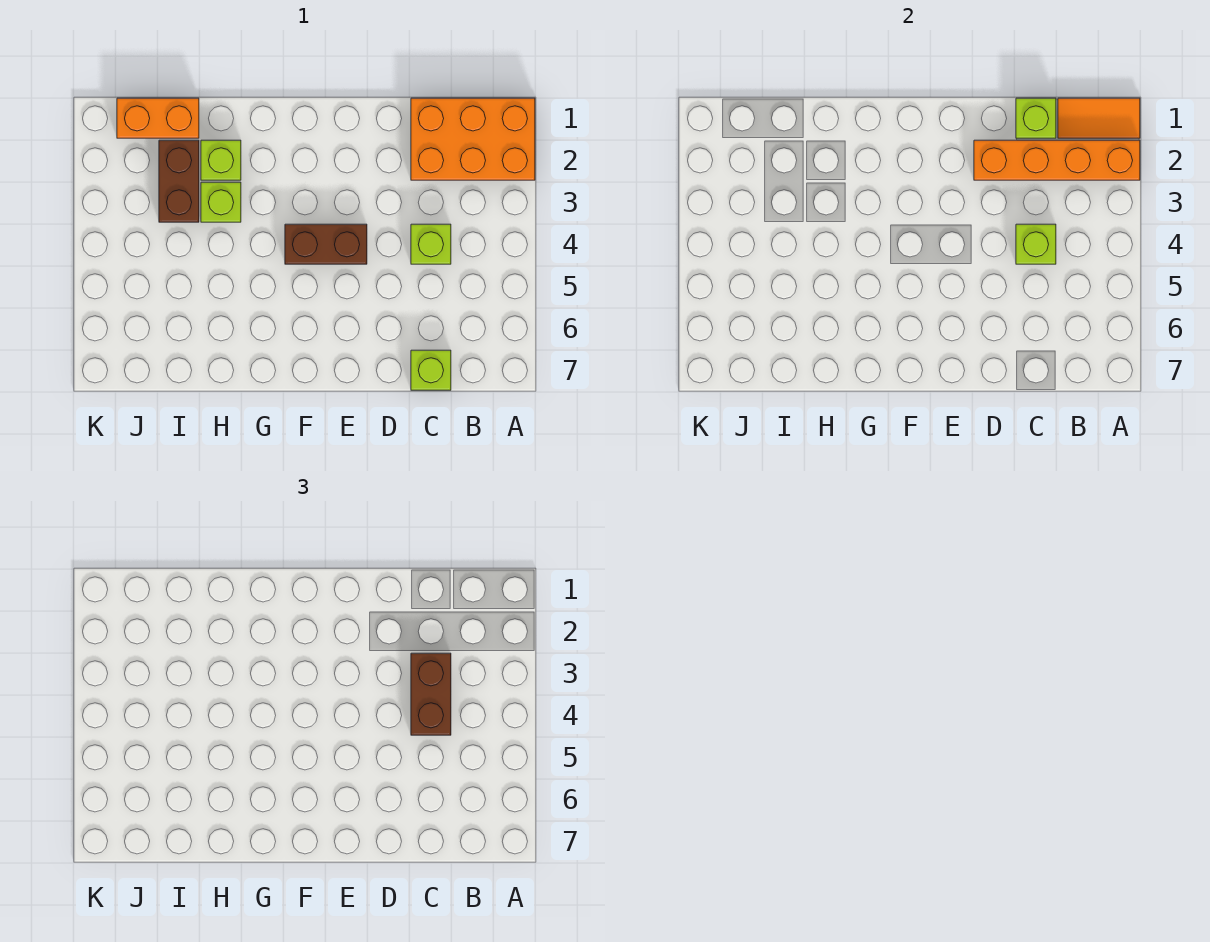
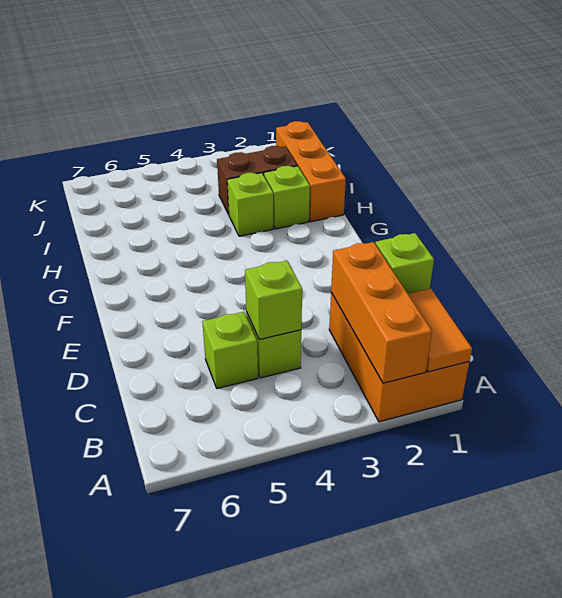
orange 1x4 brick [974,140,1140,180] -> orange 1x3 brick [331,242,432,383]
brown 1x2 brick [411,653,451,735] -> none
lime 1x1 brick [411,350,451,390] -> lime 1x1 brick moved to [202,312,258,389]
brown 1x2 brick [285,224,367,264] -> none
orange 1x2 brick [117,98,199,138] -> orange 1x3 brick [276,121,346,222]

